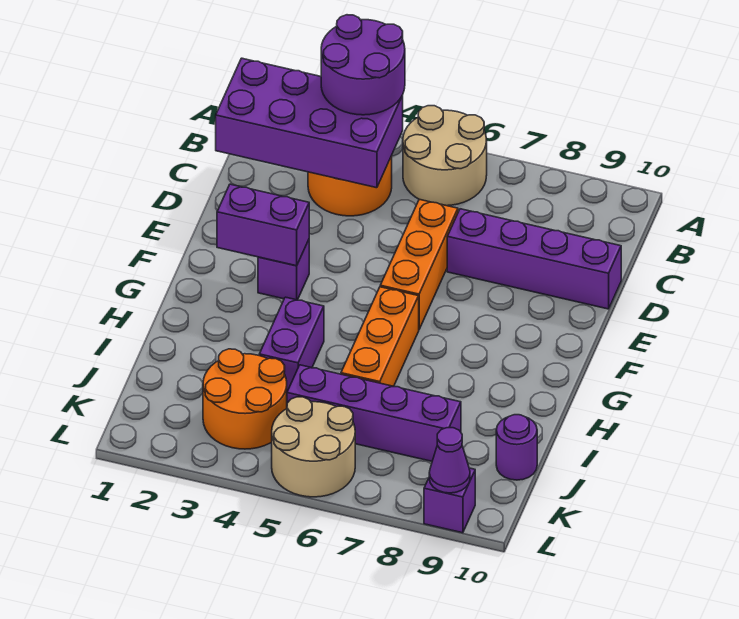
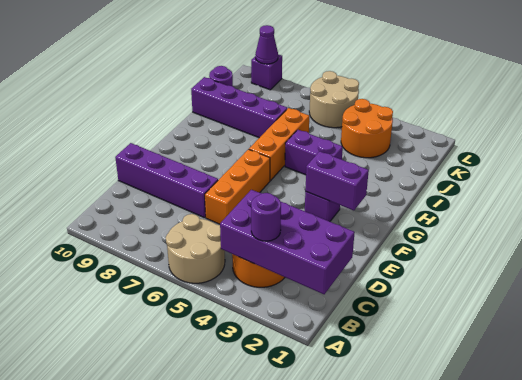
purple 2x2 round brick [321,15,405,115] -> purple 1x1 round brick [251,193,281,241]
purple 1x2 brick [259,297,324,392] -> purple 1x2 brick turned to [285,130,343,175]
purple 1x4 brick [287,365,461,461] -> purple 1x4 brick moved to [191,77,287,138]

